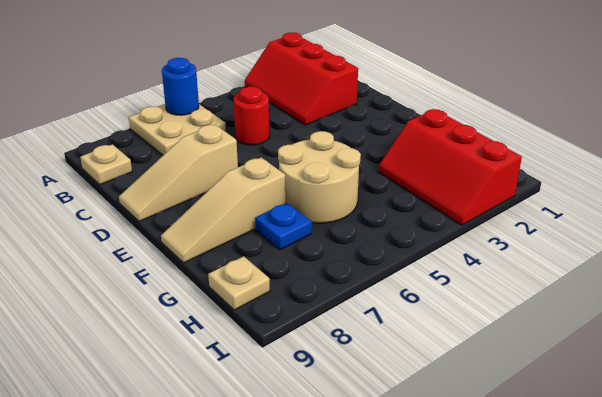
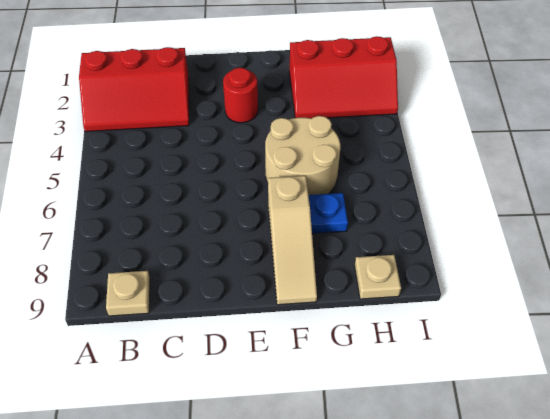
tan 2x2 plate [129,104,226,155] -> none
blue 1x1 round brick [162,58,199,115] -> none
red 1x1 round brick [233,87,269,145] -> red 1x1 round brick moved to [223,68,258,123]
tan 1x3 slope [119,125,238,222] -> none

